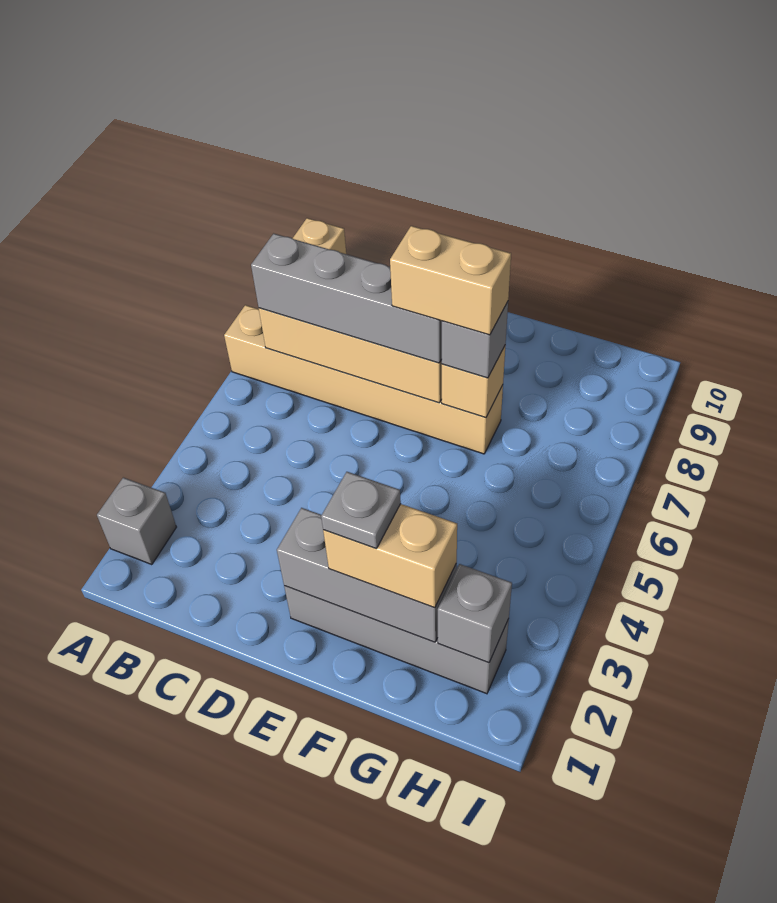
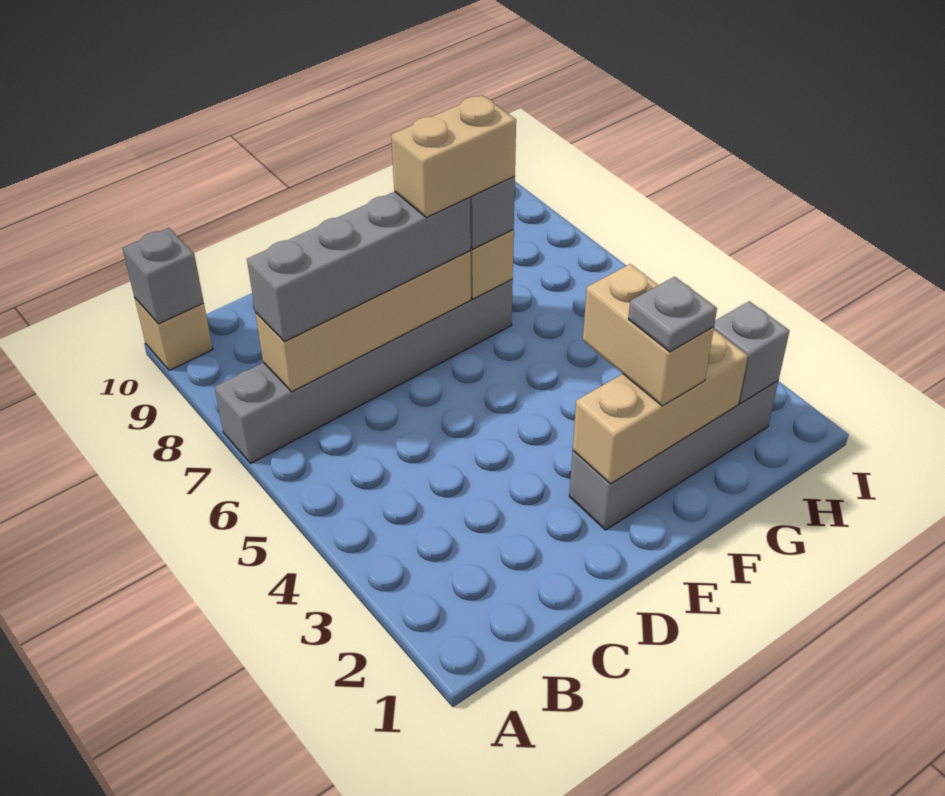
grey 1x1 brick [97,477,176,565] -> grey 1x1 brick moved to [123,228,204,324]
tan 1x6 brick [224,305,503,454] -> grey 1x6 brick [215,280,513,464]
grey 1x3 brick [277,508,457,642] -> tan 1x3 brick [573,330,748,484]
tan 1x2 brick [323,504,457,608] -> tan 1x2 brick turned to [583,264,714,406]

